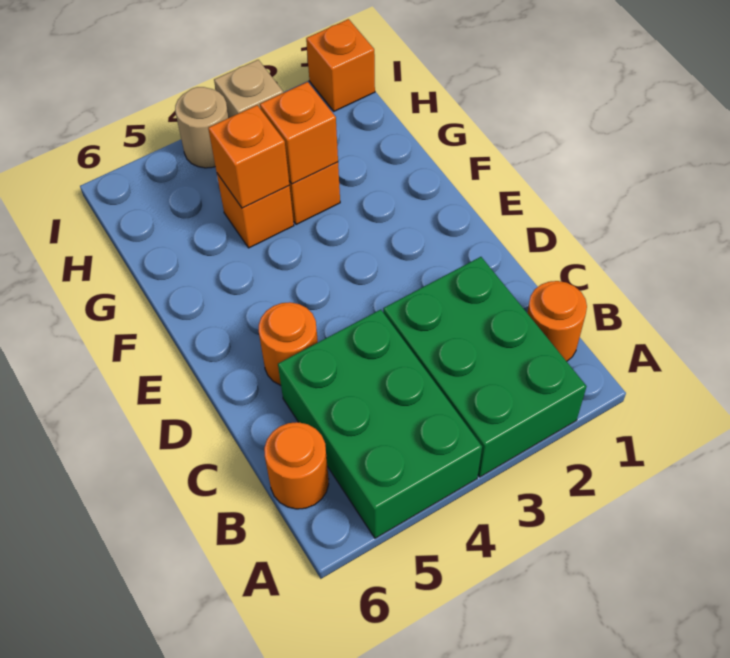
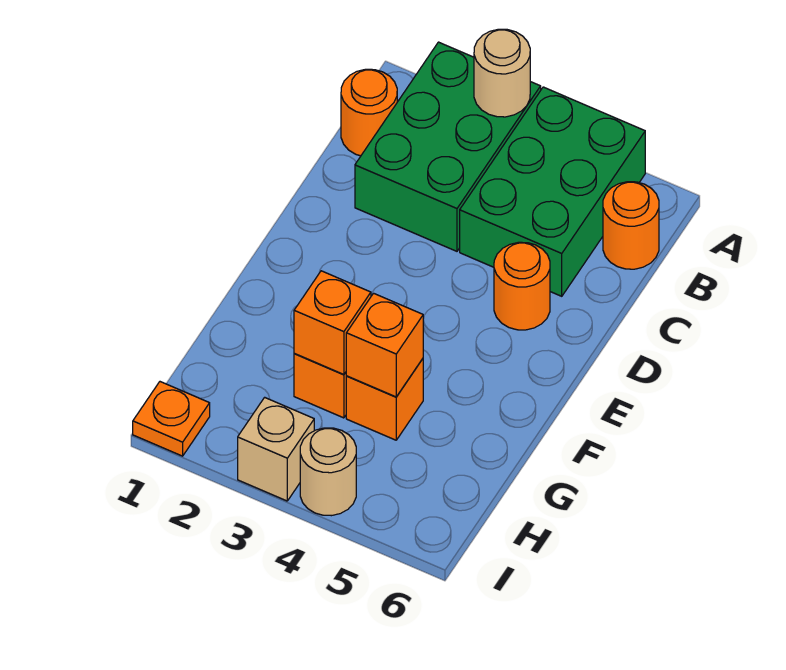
none -> tan 1x1 round brick [474,29,530,117]
orange 1x1 brick [306,19,375,111] -> orange 1x1 plate [133,382,210,456]

